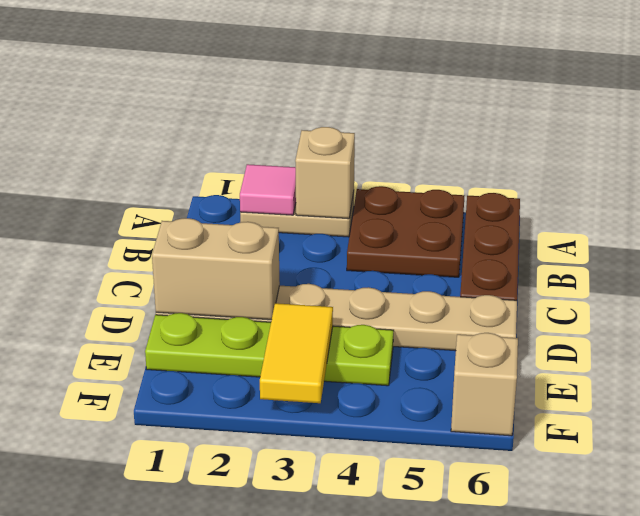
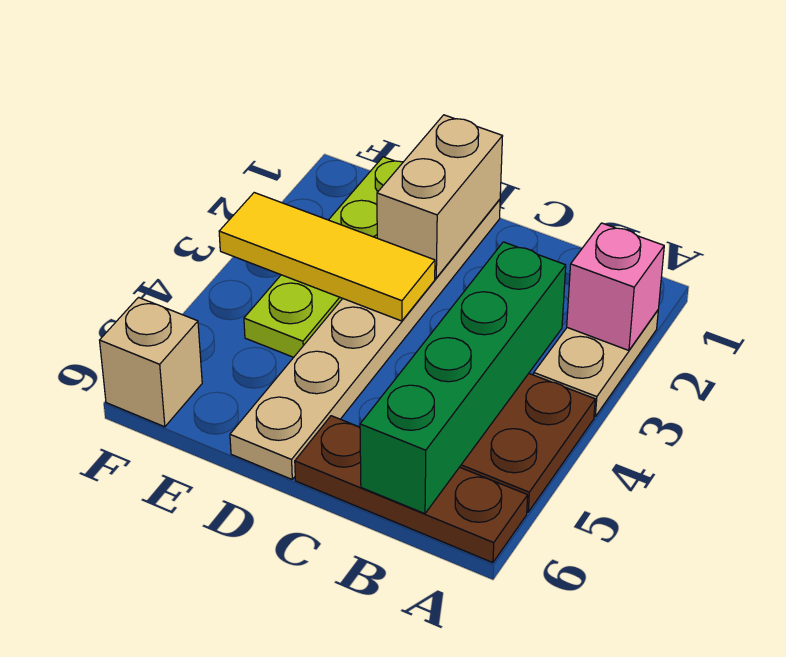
pink 1x1 tile [240,164,296,215] -> pink 1x1 brick [567,223,664,350]
tan 1x1 brick [295,127,355,219] -> none
none -> green 1x4 brick [360,242,566,514]
yellow 1x2 tile [260,303,333,403] -> yellow 1x3 tile [219,193,435,321]

